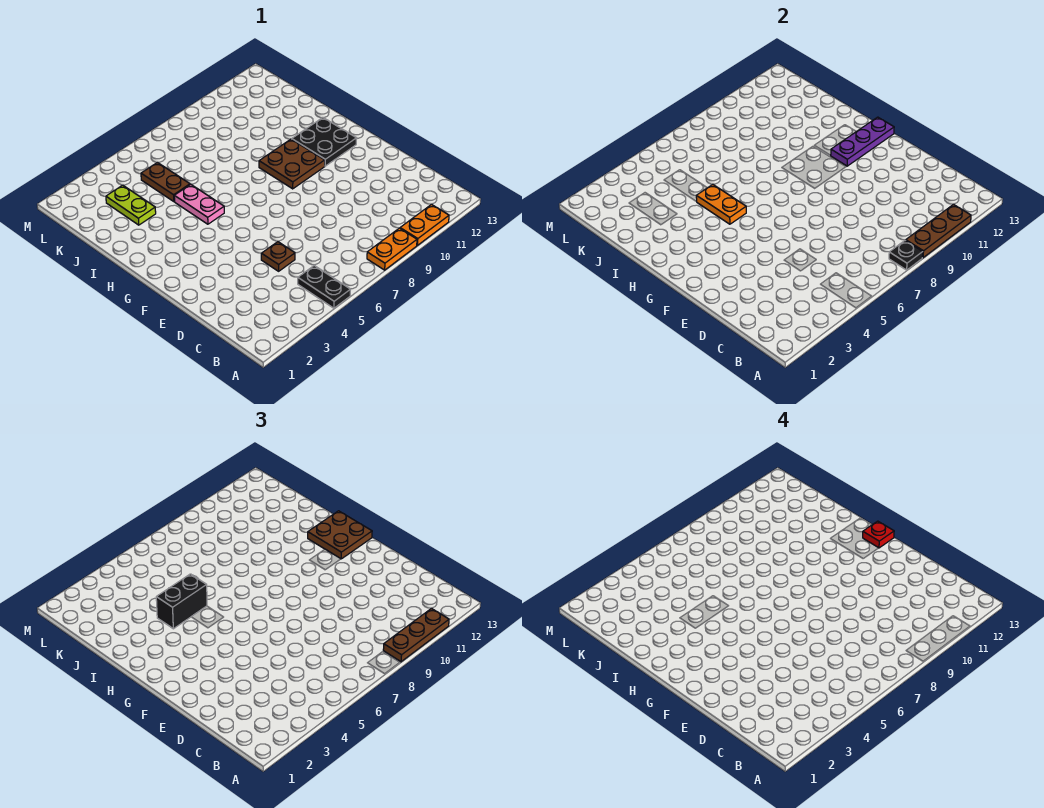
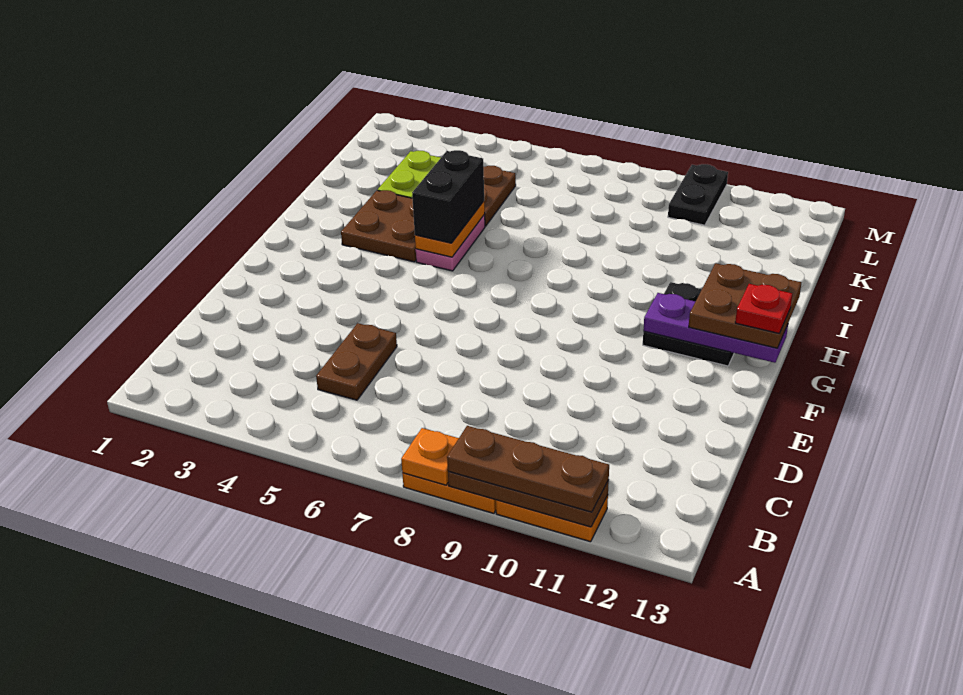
black 1x2 plate [298,266,351,308] -> black 1x2 plate moved to [668,164,728,225]
black 1x1 plate [889,240,923,270] -> orange 1x1 plate [401,428,459,485]
brown 1x1 plate [261,242,295,271] -> brown 1x2 plate [316,323,397,400]
brown 2x2 plate [259,139,325,189] -> brown 2x2 plate moved to [341,190,416,262]
black 1x2 brick [156,574,207,629] -> black 1x2 brick turned to [412,150,484,243]

